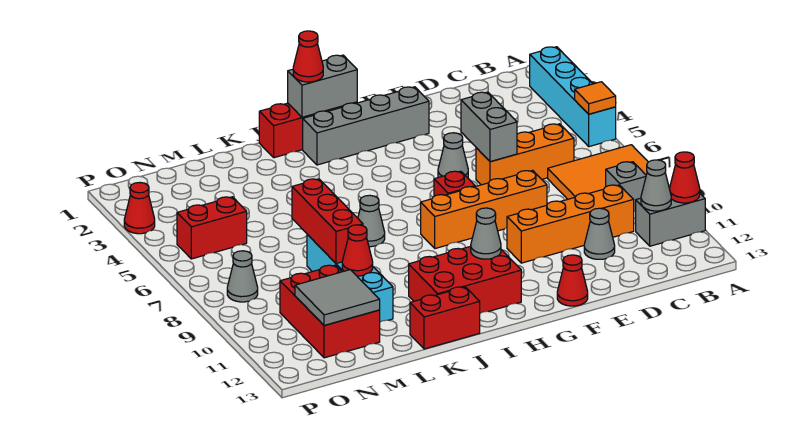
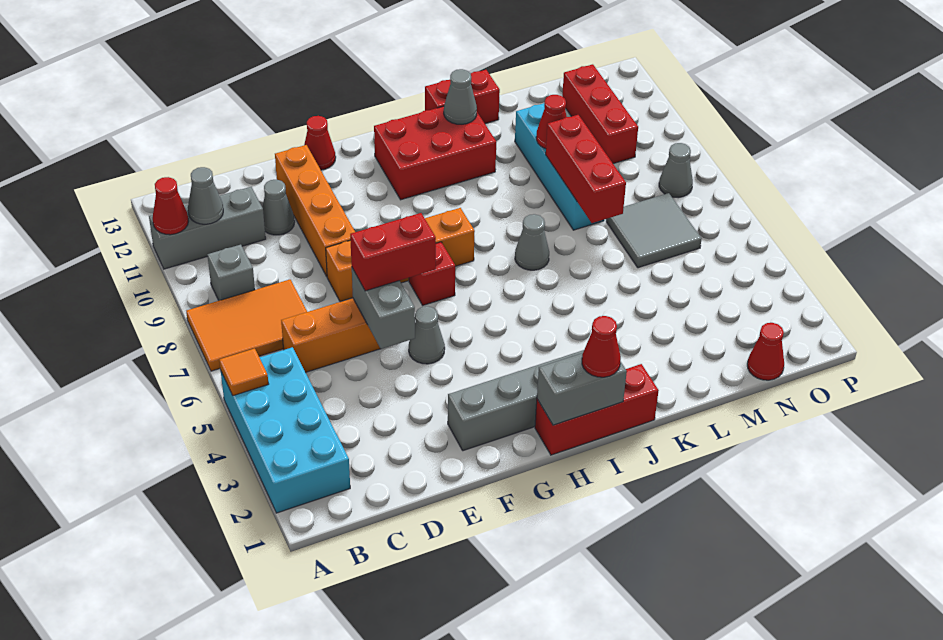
cyan 1x4 brick [530,47,616,147] -> cyan 2x4 brick [221,347,350,513]
grey 1x2 brick [636,194,705,246] -> grey 1x3 brick [149,187,266,269]
orange 1x4 brick [507,185,634,263] -> orange 1x4 brick turned to [275,145,355,276]
grey 1x1 cone [471,208,501,259] -> grey 1x1 cone moved to [444,69,477,124]
red 2x3 brick [280,265,380,358] -> red 1x3 brick [562,64,638,164]
grey 2x2 tile [295,270,380,325] -> grey 2x2 tile moved to [606,193,702,268]
red 1x2 brick [177,197,247,259] -> red 1x2 brick moved to [350,213,436,291]
red 1x1 cone [124,183,155,234] -> red 1x1 cone moved to [747,323,784,380]

